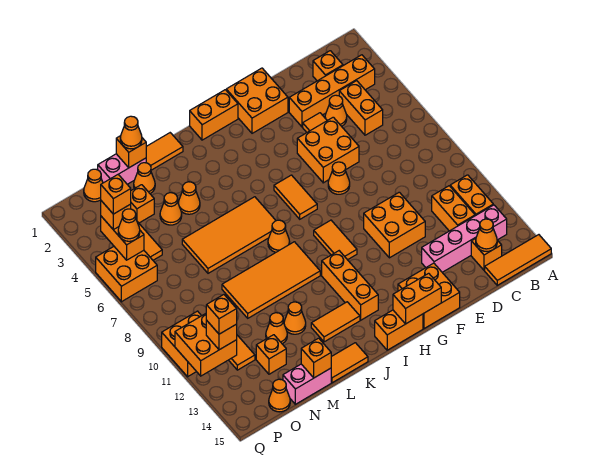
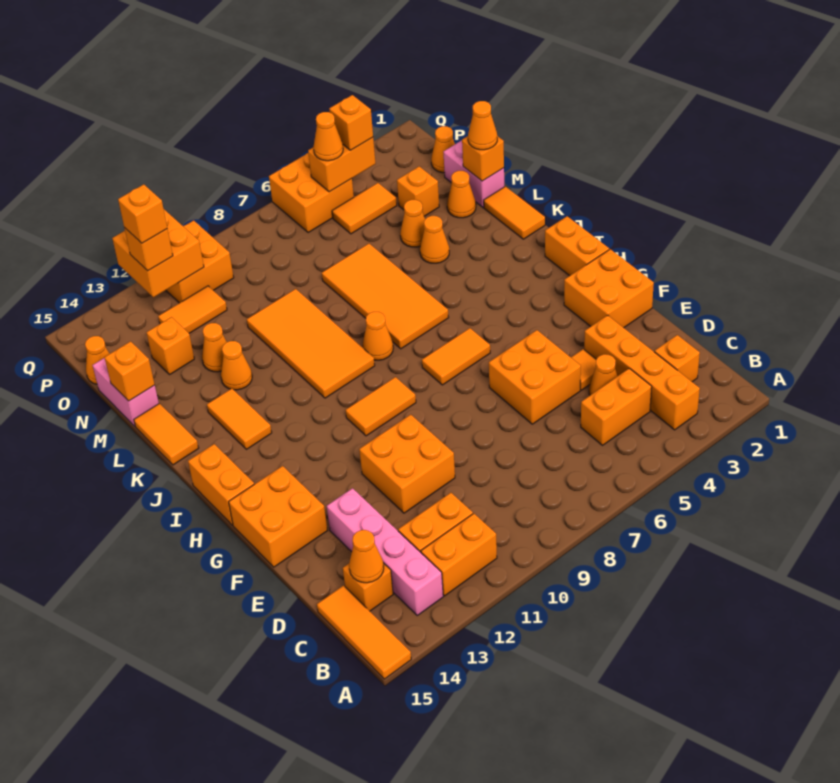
orange 1x1 cone [328,162,350,194] -> none
orange 1x2 brick [393,273,441,324] -> none
orange 1x3 brick [322,251,378,320] -> none
orange 1x1 brick [101,174,131,214] -> none

